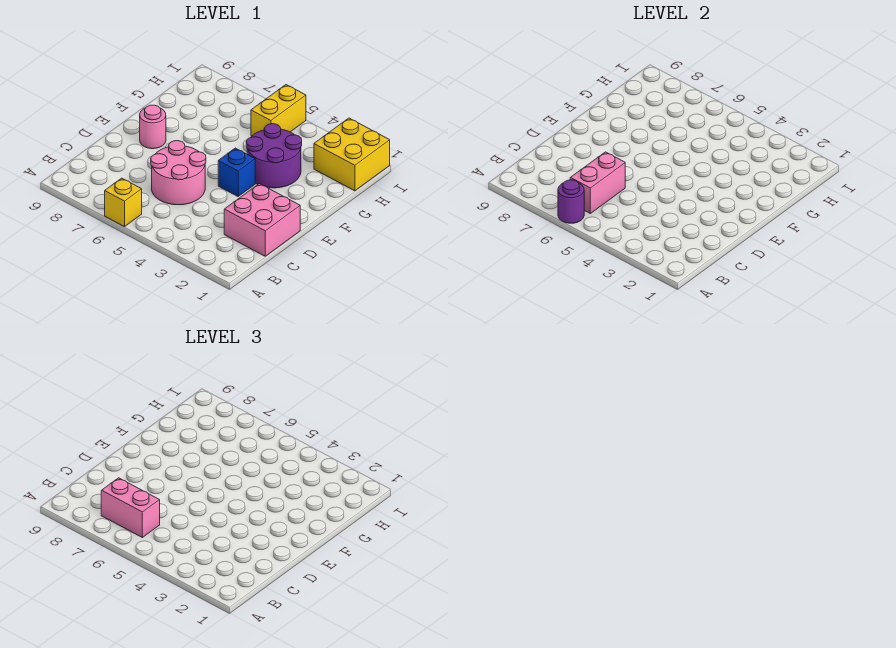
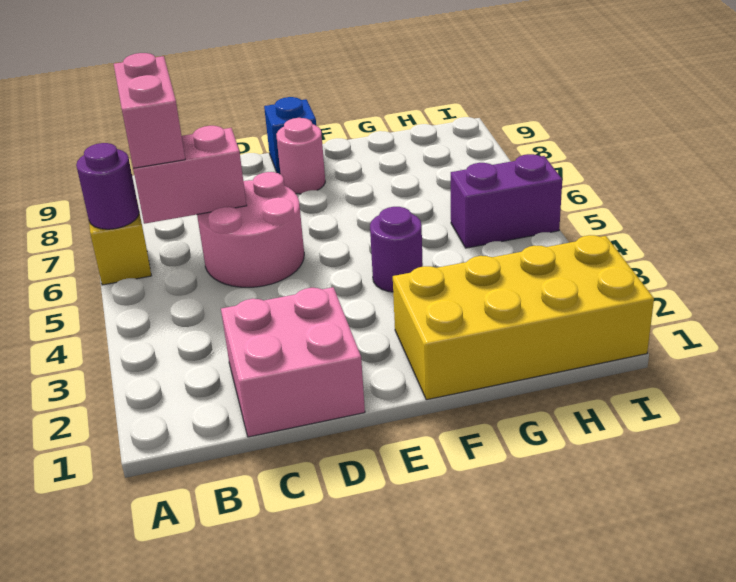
blue 1x1 brick [218,148,255,196] -> blue 1x1 brick moved to [264,97,316,174]
purple 2x2 round brick [246,124,302,188] -> purple 1x1 round brick [370,207,423,292]
yellow 2x2 brick [314,118,390,191] -> yellow 2x4 brick [393,235,654,400]
yellow 1x2 brick [251,85,306,136] -> purple 1x2 brick [451,154,562,248]

